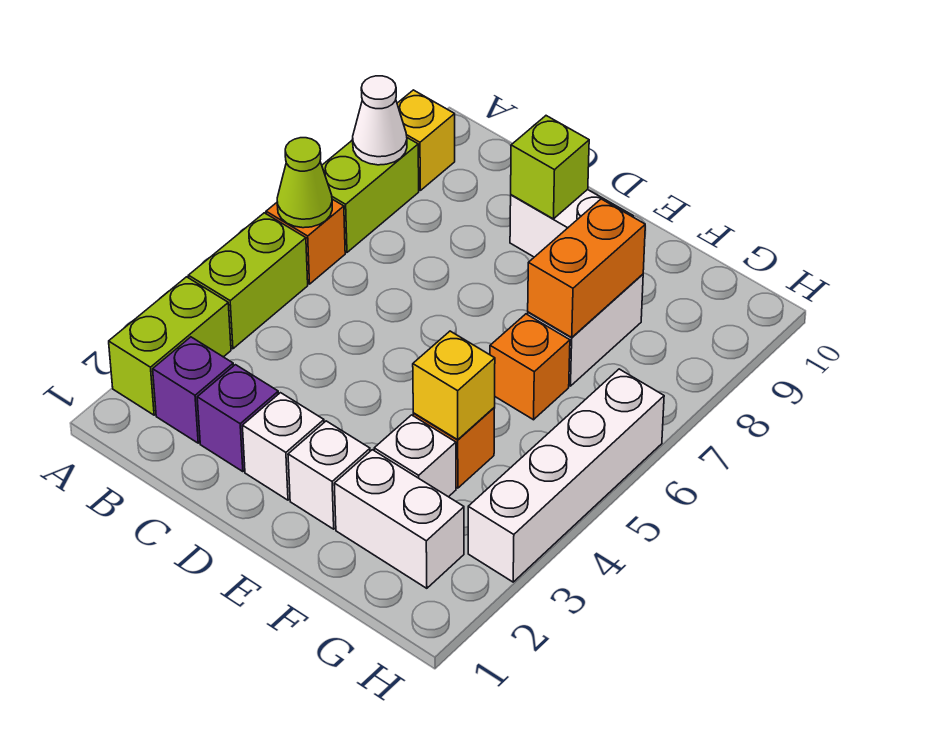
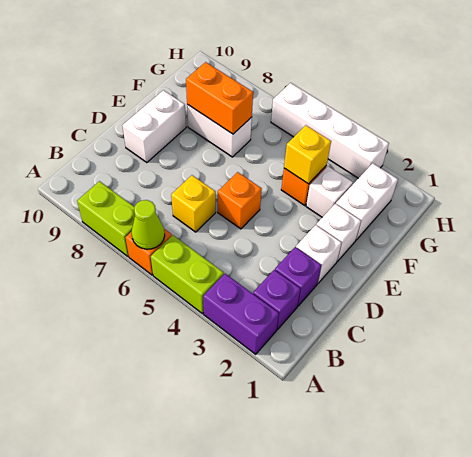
lime 1x2 brick [109,277,231,415] -> purple 1x2 brick [203,274,279,354]
white 1x1 cone [353,76,407,165] -> none
yellow 1x1 brick [397,90,455,191] -> yellow 1x1 brick moved to [171,175,216,232]
lime 1x1 brick [511,116,589,219] -> none
orange 1x1 brick [490,314,570,420] -> orange 1x1 brick moved to [218,172,262,229]

